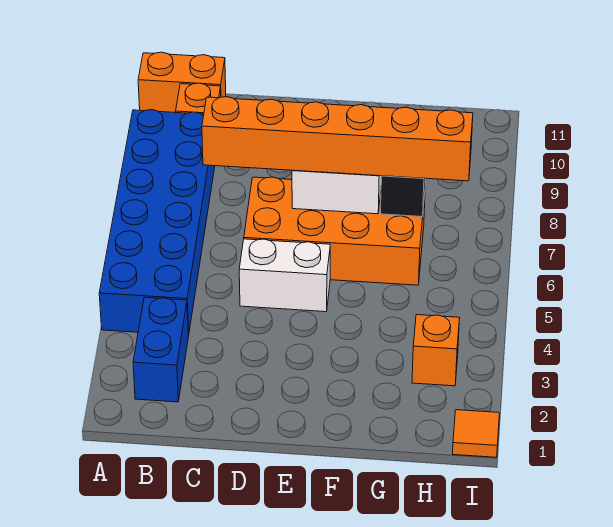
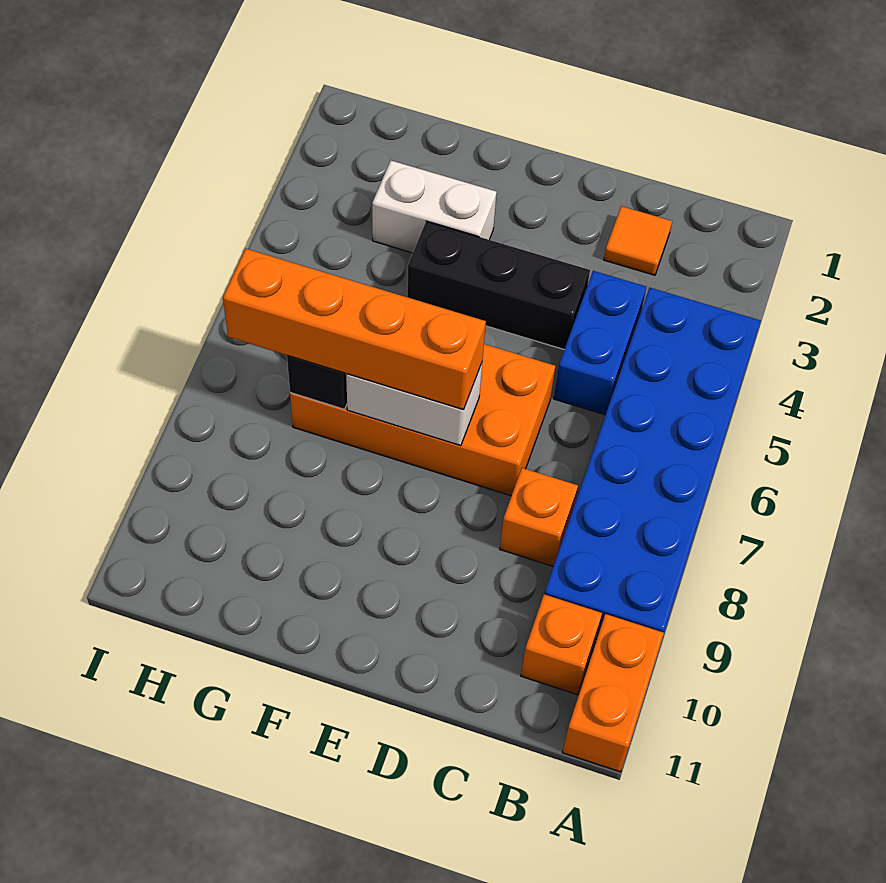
orange 1x2 brick [138,52,226,113] -> orange 1x2 brick turned to [562,614,664,772]
blue 1x2 brick [133,297,188,402] -> blue 1x2 brick moved to [554,271,646,415]
orange 1x6 brick [202,97,473,181] -> orange 1x4 brick [223,249,486,410]
none -> black 1x3 brick [407,221,590,349]
white 1x2 brick [239,239,330,312] -> white 1x2 brick moved to [372,161,497,253]
orange 1x1 brick [412,315,459,386] -> orange 1x1 brick moved to [500,468,578,566]
orange 1x1 tile [453,410,499,457] -> orange 1x1 tile moved to [604,206,672,275]

